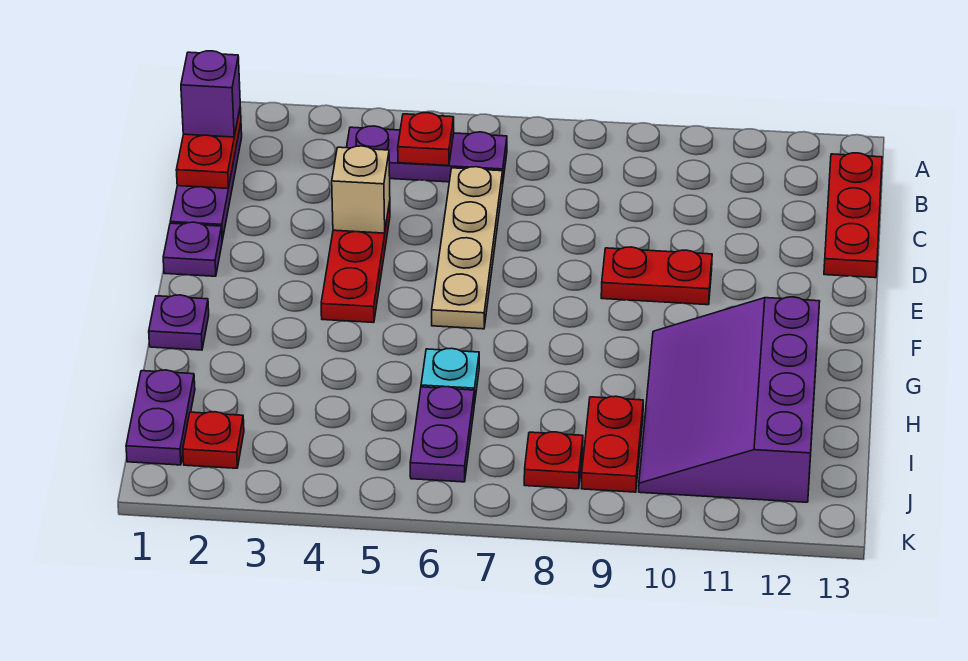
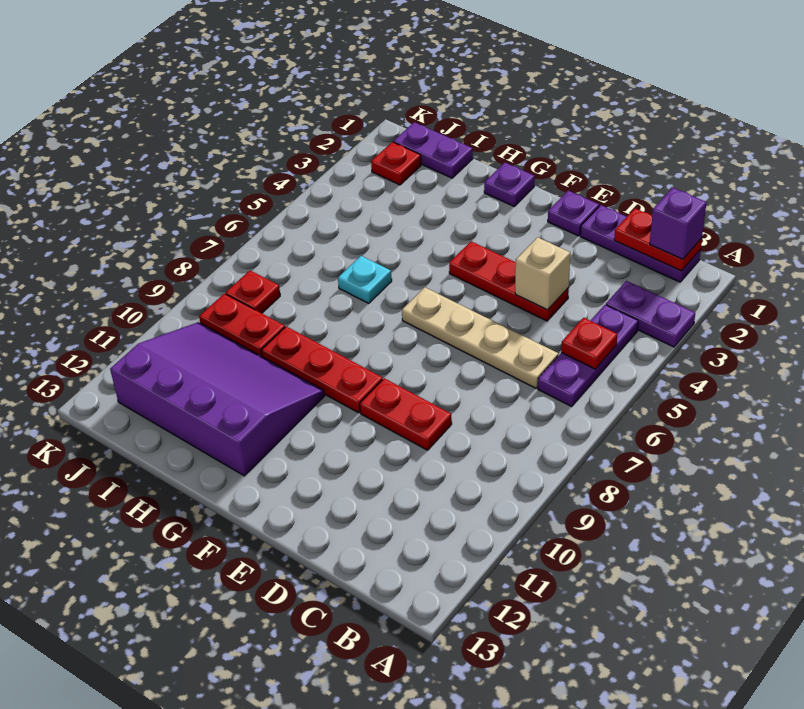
red 1x3 plate [824,153,882,278] -> red 1x3 plate moved to [261,326,383,413]
red 1x2 plate [601,247,712,305] -> red 1x2 plate turned to [360,378,452,450]
purple 1x2 plate [410,387,474,482] -> purple 1x2 plate moved to [606,281,695,347]

